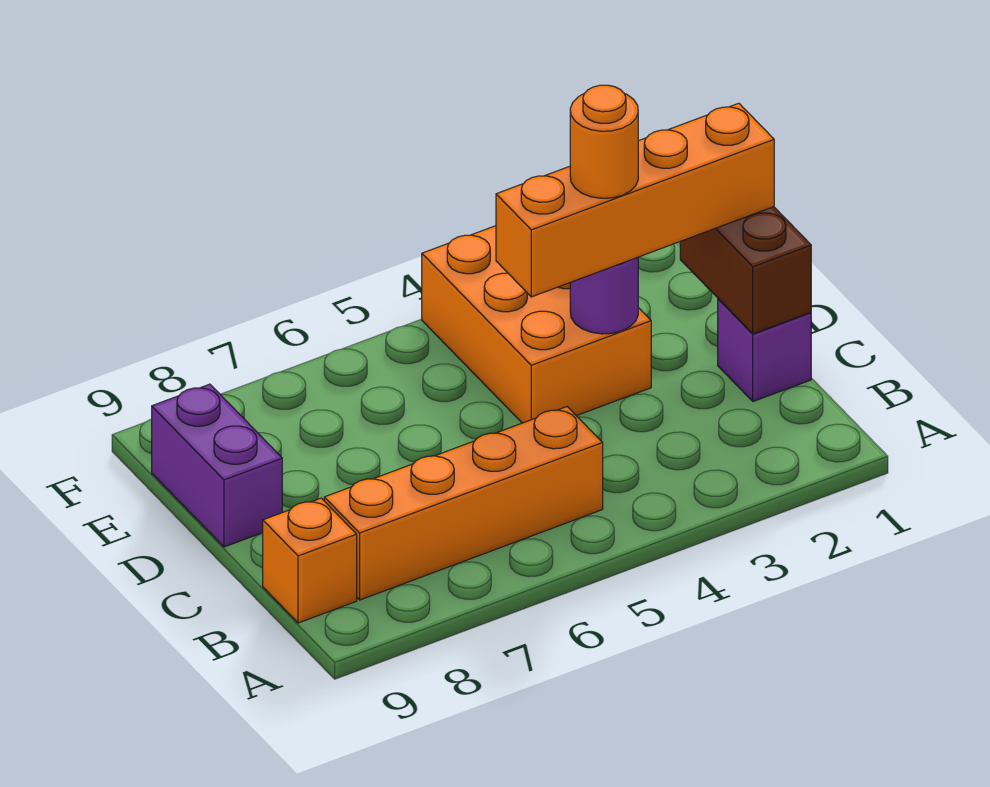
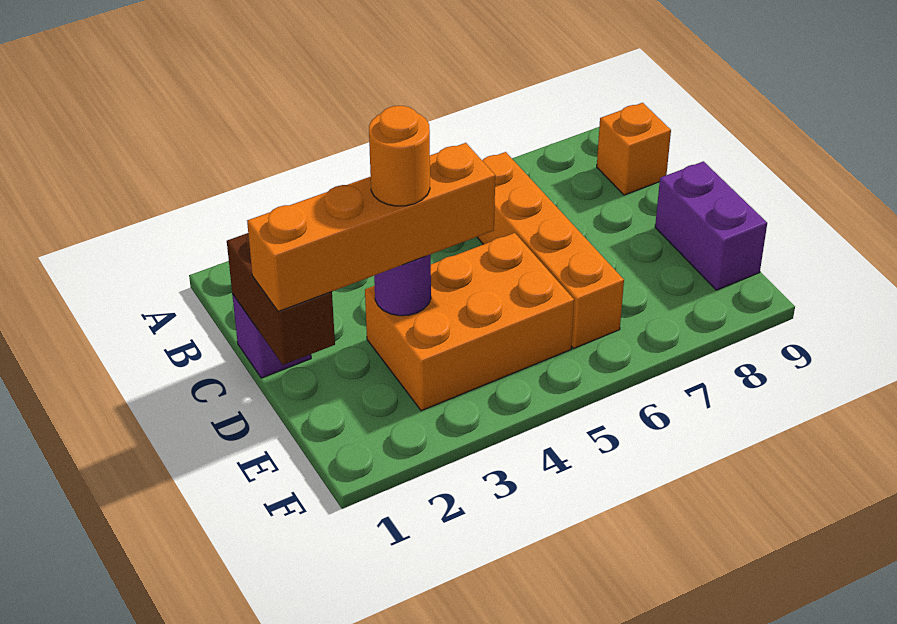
orange 1x4 brick [324,407,603,600] -> orange 1x4 brick turned to [477,152,624,349]
orange 2x3 brick [422,226,651,423] -> orange 2x3 brick turned to [365,233,574,411]

